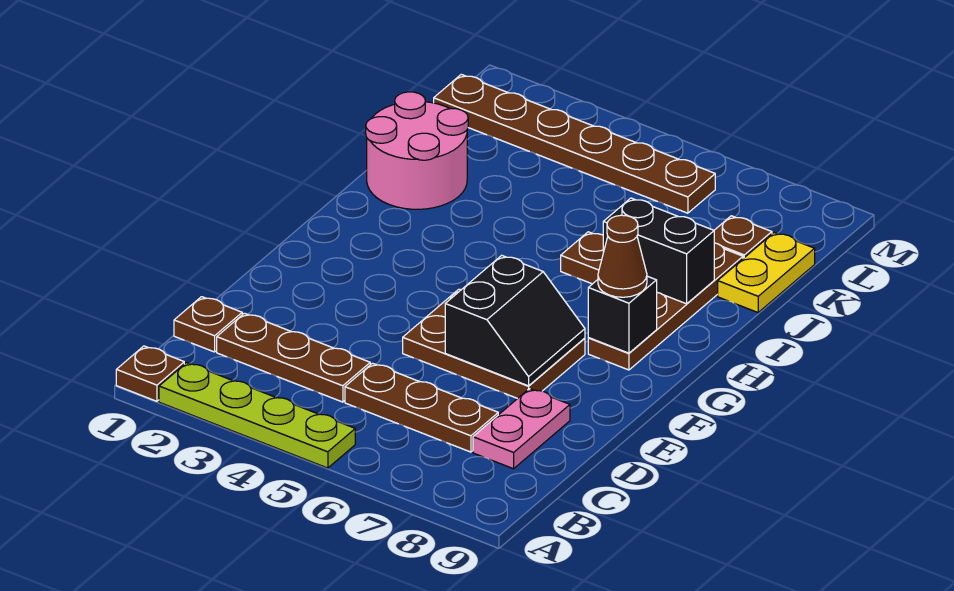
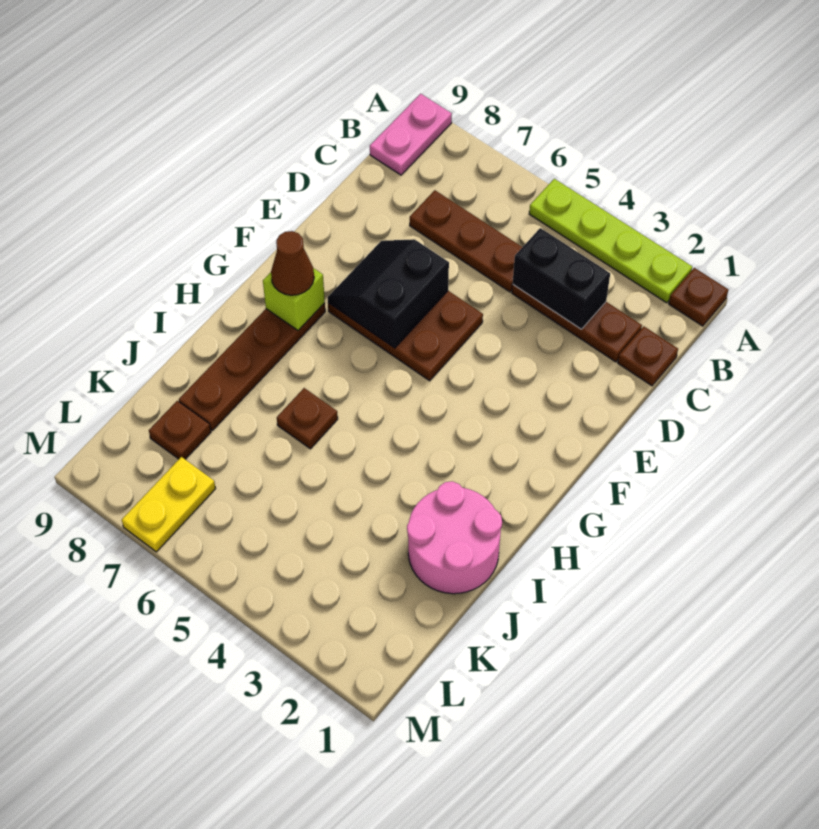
pink 1x2 plate [473,389,570,469] -> pink 1x2 plate moved to [370,94,452,175]
black 1x1 brick [588,276,657,353] -> lime 1x1 brick [263,268,325,330]
black 1x2 brick [603,198,714,304] -> black 1x2 brick moved to [513,228,610,329]
yellow 1x2 plate [718,233,815,312] -> yellow 1x2 plate moved to [122,457,216,552]
brown 1x6 plate [434,74,715,213] -> none

